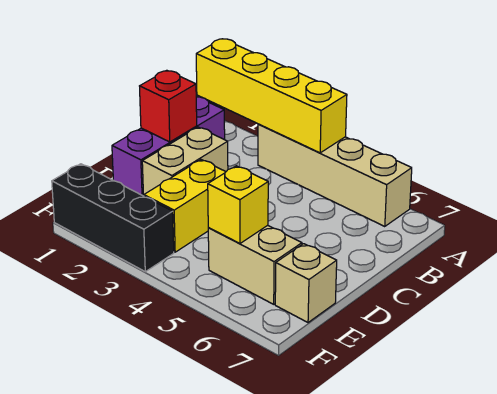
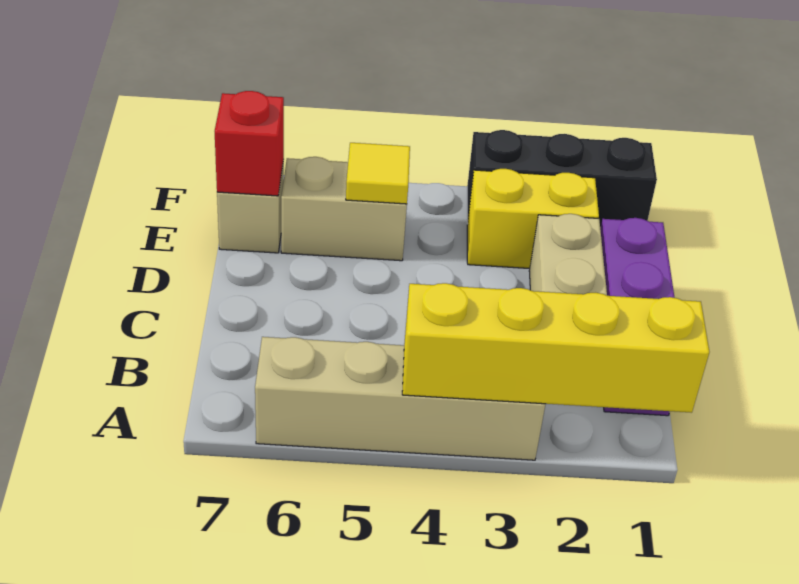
red 1x1 brick [140,70,197,142] -> red 1x1 brick moved to [215,91,284,196]
yellow 1x2 brick [144,160,226,252] -> yellow 1x2 brick turned to [467,169,599,269]
yellow 1x1 brick [208,166,268,243] -> yellow 1x1 tile [346,143,410,204]

